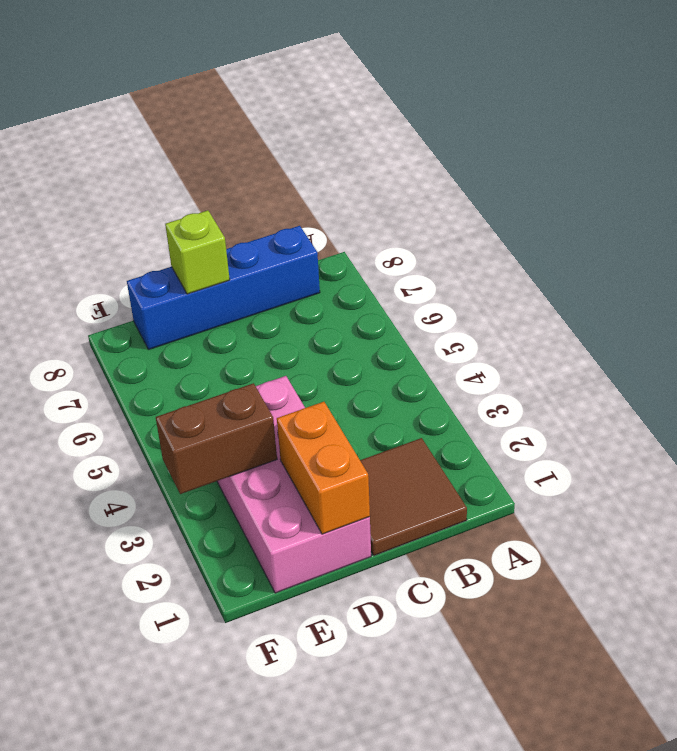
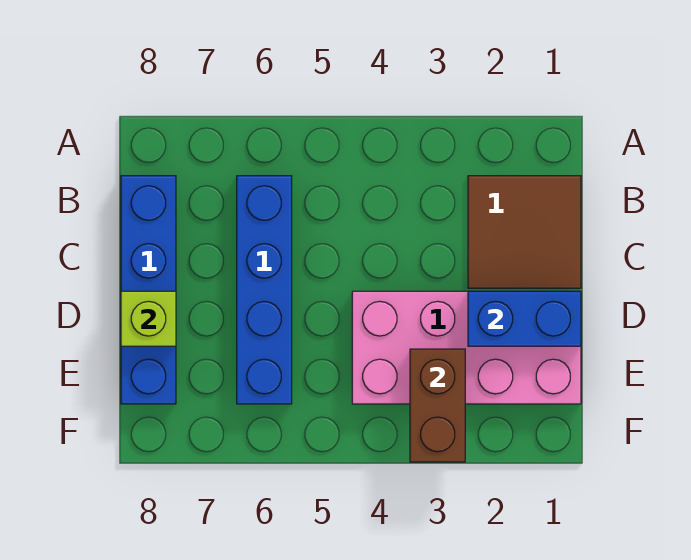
none -> blue 1x4 brick [237,176,292,404]
orange 1x2 brick [277,402,370,534] -> blue 1x2 brick [468,291,581,346]

